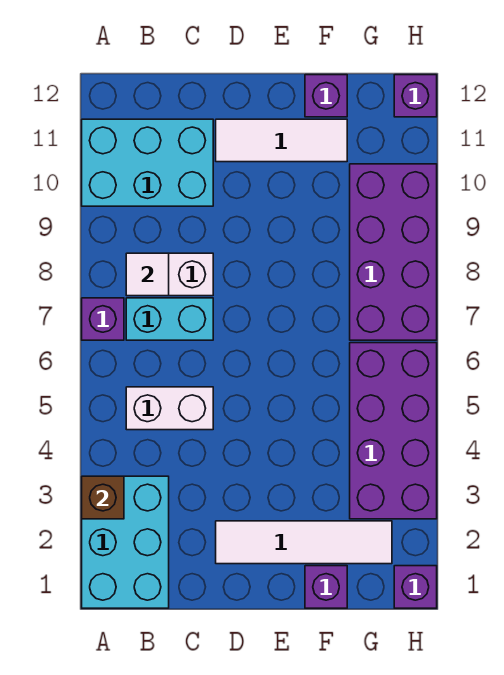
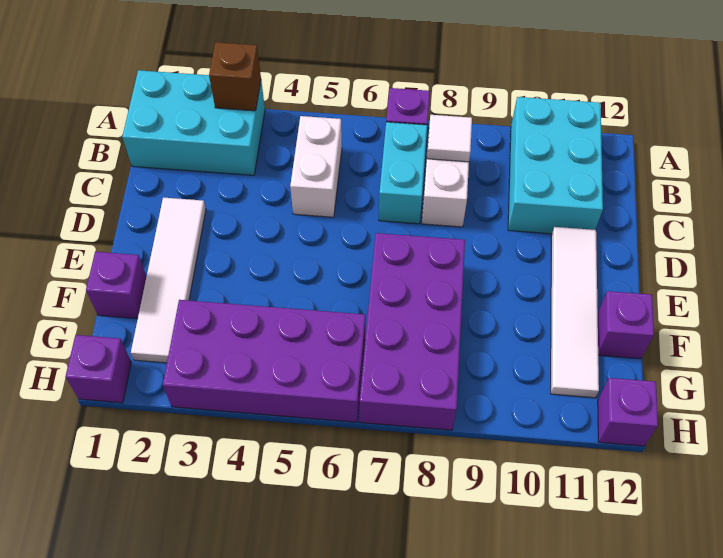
white 1x3 tile [216,119,347,162] -> white 1x4 tile [551,227,599,398]
purple 2x4 brick [350,164,437,340] -> purple 2x4 brick turned to [360,233,465,430]

